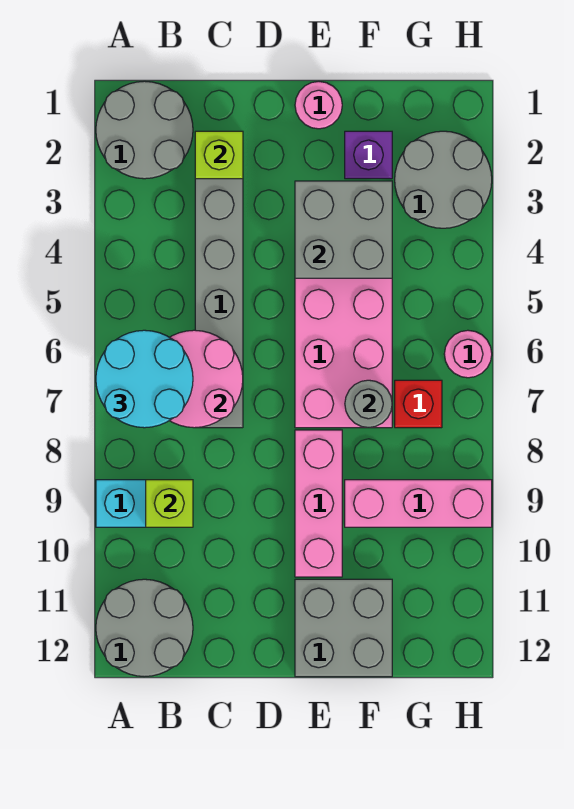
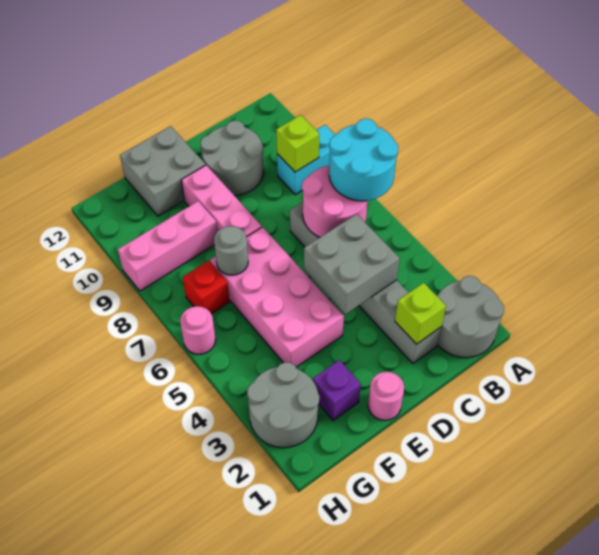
grey 2x2 round brick [96,579,193,677] -> grey 2x2 round brick moved to [200,120,264,196]
grey 2x2 brick [295,181,392,278] -> grey 2x2 brick moved to [304,214,400,314]

